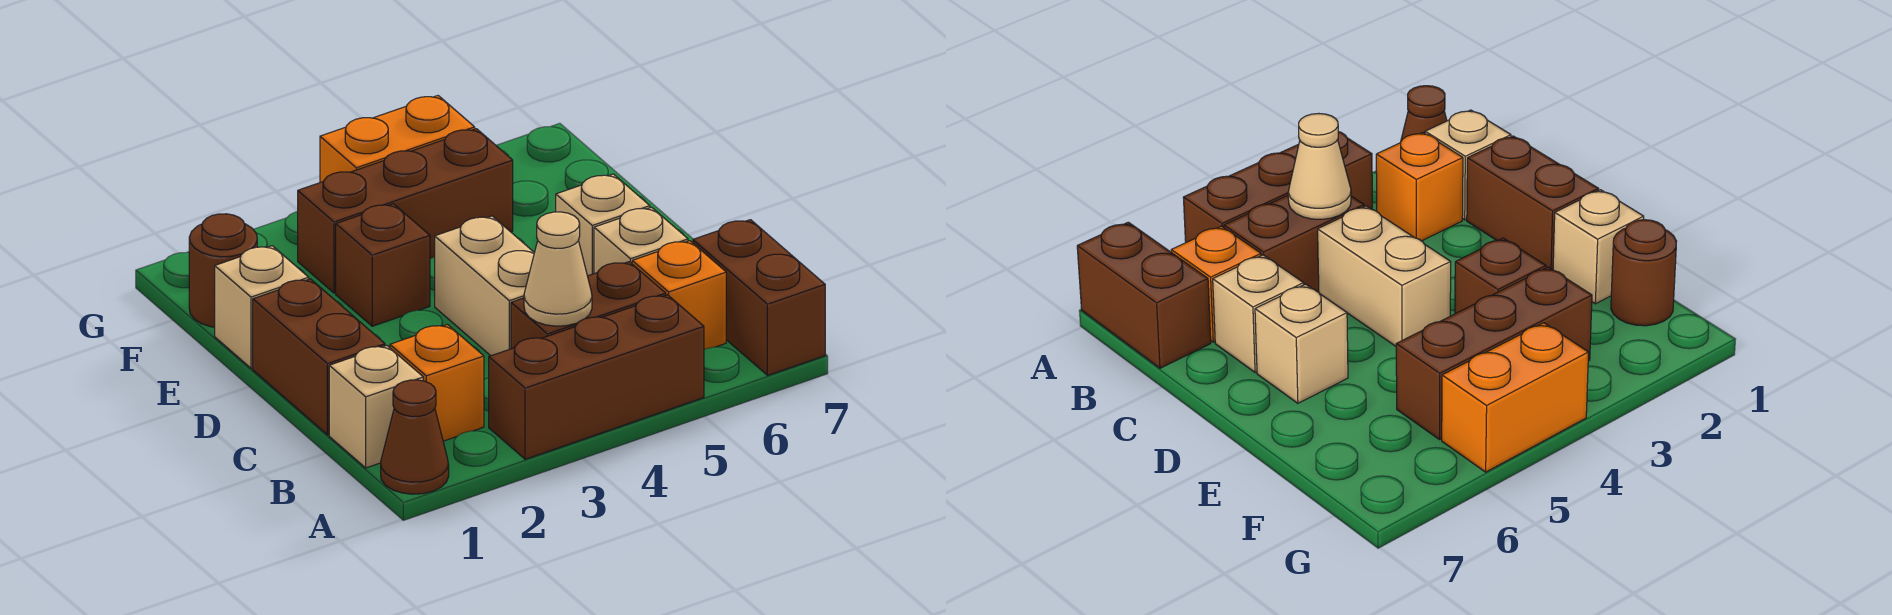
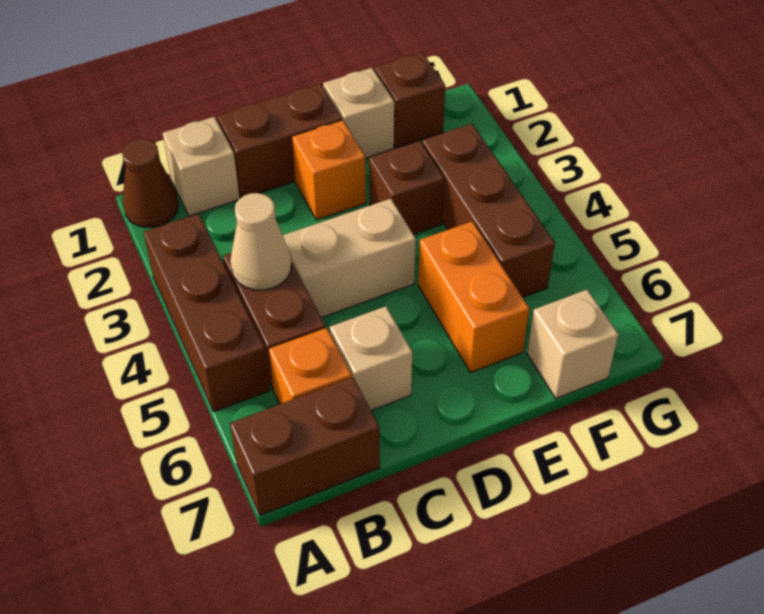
orange 1x1 brick [390,325,484,441] -> orange 1x1 brick moved to [292,120,366,220]
tan 1x1 brick [556,174,650,276] -> tan 1x1 brick moved to [527,290,619,398]
brown 1x1 round brick [189,214,257,327] -> brown 1x1 brick [374,52,445,148]
orange 1x2 brick [320,96,475,182] -> orange 1x2 brick moved to [418,221,529,373]

